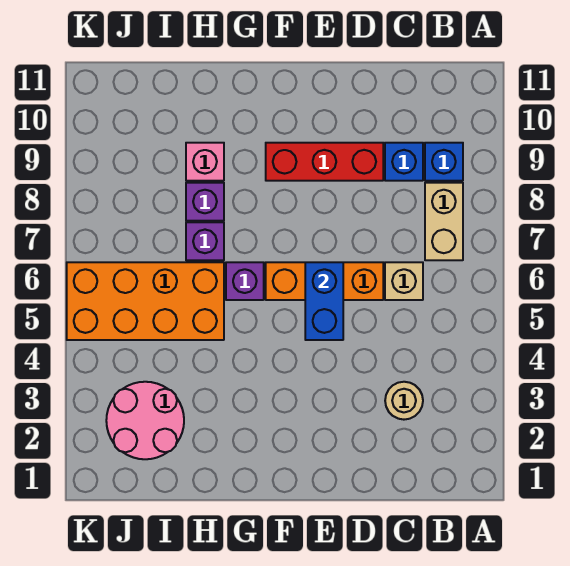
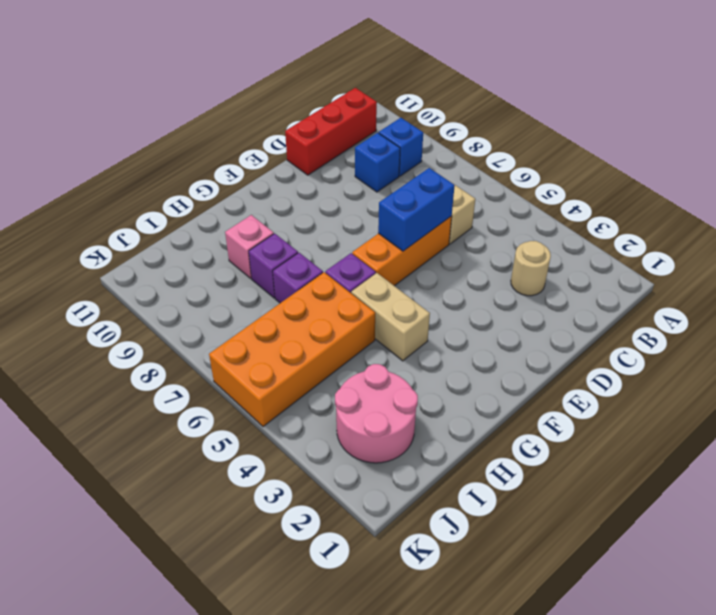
tan 1x2 brick [425,183,463,260] -> tan 1x2 brick moved to [351,273,430,361]
red 1x3 brick [266,143,383,181] -> red 1x3 brick moved to [285,88,377,175]
blue 1x2 brick [305,262,343,340] -> blue 1x2 brick turned to [378,168,455,251]

